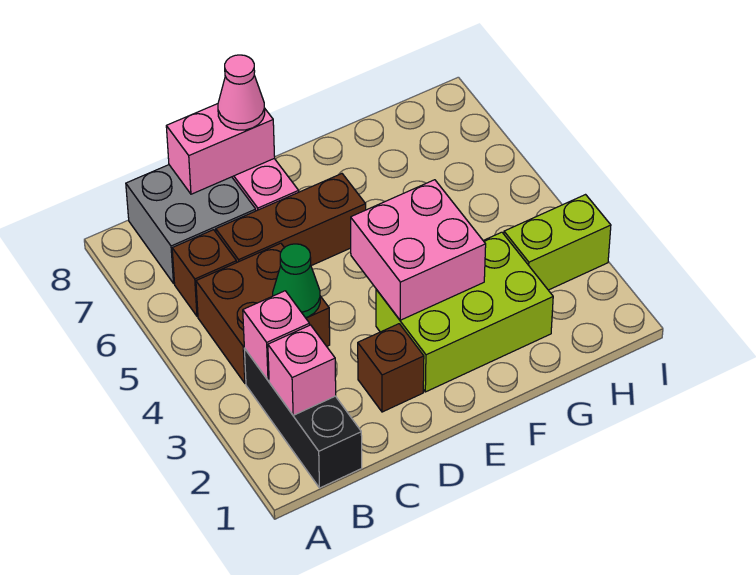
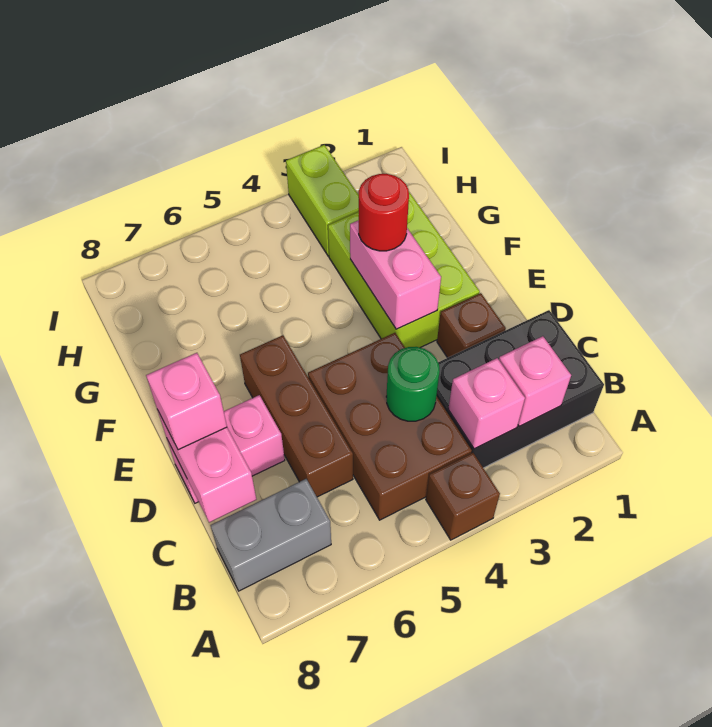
black 1x3 brick [244,348,362,488] -> black 2x3 brick [437,310,604,468]
brown 2x2 brick [196,243,330,383] -> brown 2x3 brick [308,333,472,520]
brown 1x1 brick [172,230,237,316] -> brown 1x1 brick moved to [426,453,500,540]
grey 2x2 brick [126,165,256,283] -> grey 1x2 brick [210,479,331,591]
green 1x1 cone [273,244,320,318] -> green 1x1 round brick [386,347,440,421]
pink 1x1 cone [218,55,265,130] -> pink 1x1 brick [146,353,227,450]
pink 2x2 brick [351,180,486,320] -> pink 1x2 brick [350,220,441,329]
none -> red 1x1 round brick [359,174,409,251]

